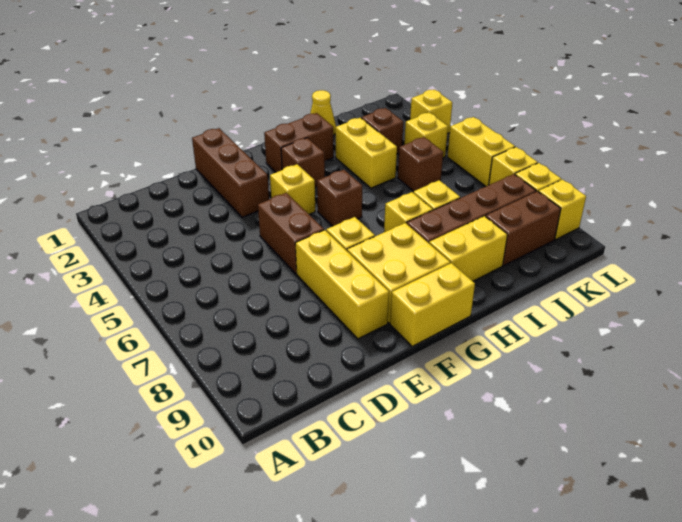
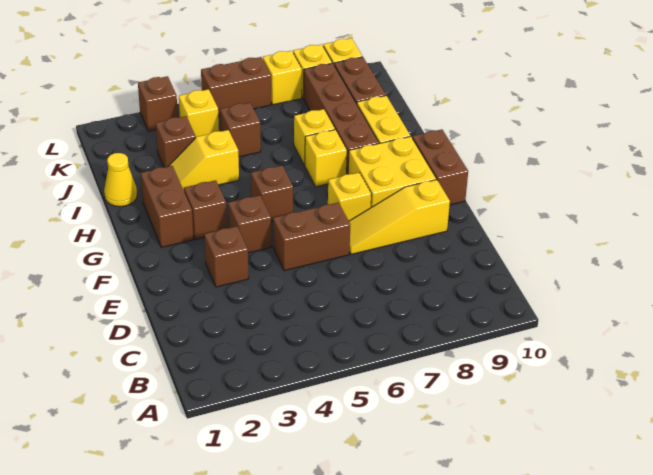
brown 1x3 brick [192,128,269,217] -> brown 1x1 brick [204,226,248,287]
yellow 1x3 brick [295,230,389,339] -> yellow 1x3 slope [349,180,450,254]
yellow 1x1 brick [270,164,315,214] -> brown 1x1 brick [228,195,271,253]
yellow 1x2 brick [390,263,475,346] -> brown 1x2 brick [412,129,468,205]
yellow 1x2 brick [335,118,397,188] -> yellow 1x2 slope [169,130,239,190]
yellow 1x1 brick [410,90,452,134] -> brown 1x1 brick [138,76,178,131]
yellow 1x2 brick [447,117,515,186] -> brown 1x2 brick [201,57,271,116]

